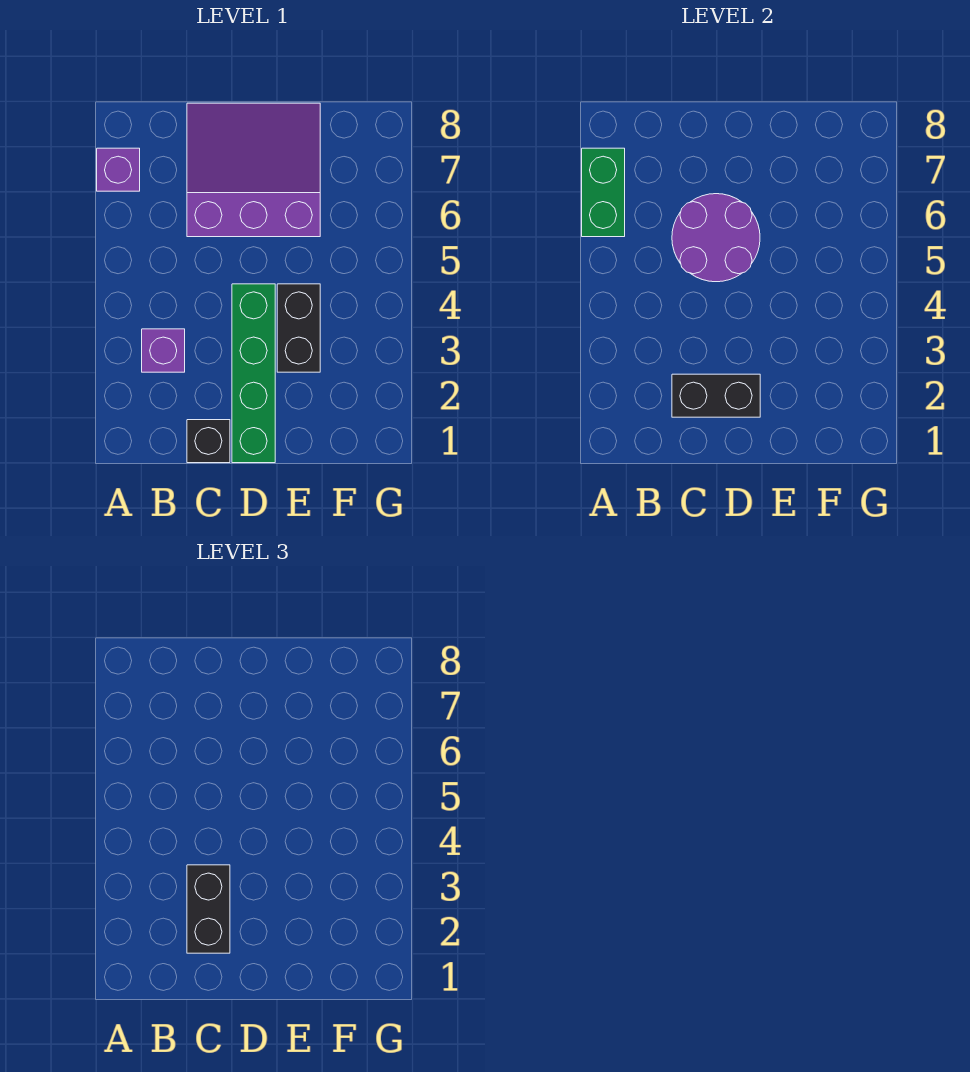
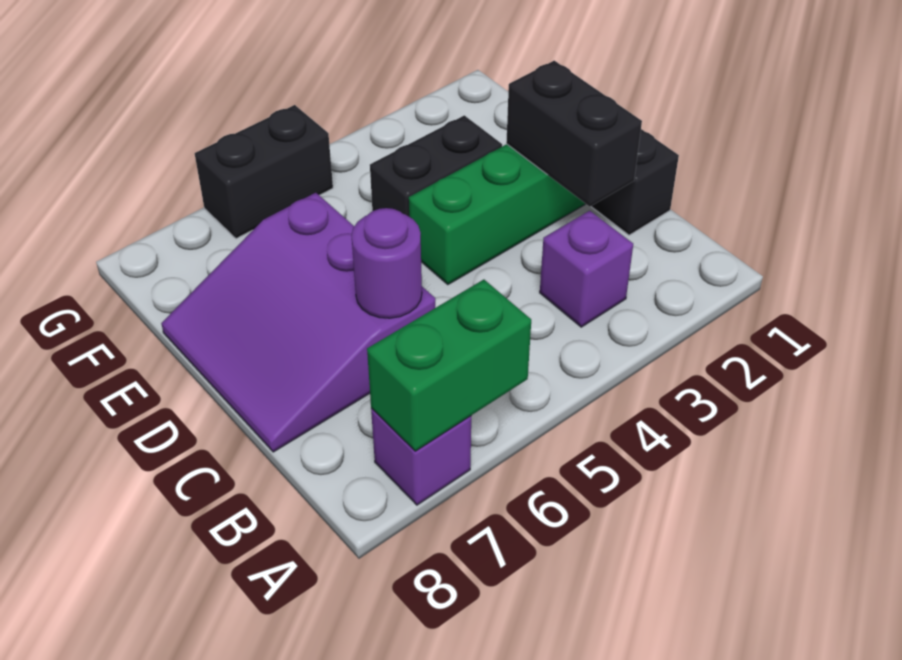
black 1x2 brick [187,865,230,953] -> black 1x2 brick moved to [195,105,333,239]
purple 2x2 round brick [672,194,760,282] -> purple 1x1 round brick [351,208,422,318]

